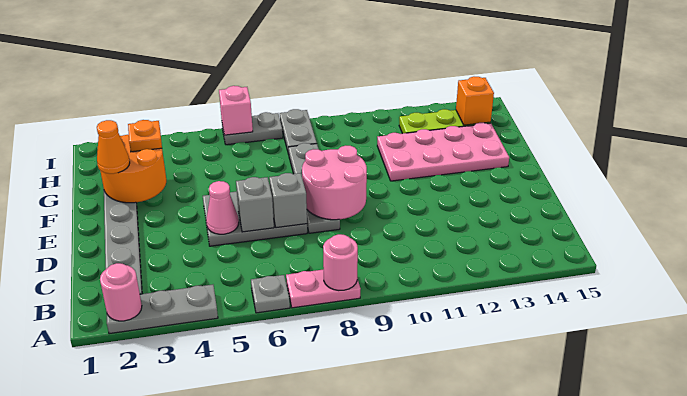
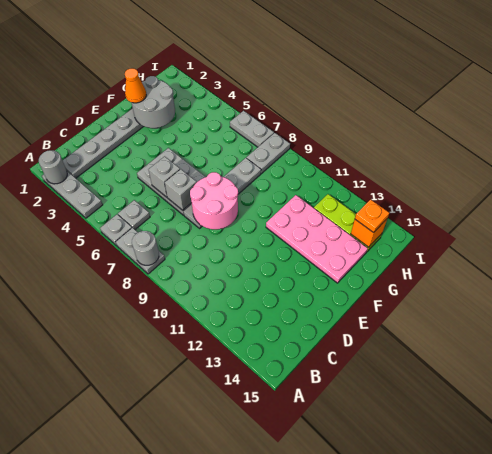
pink 1x1 round brick [100,263,142,321] -> grey 1x1 round brick [39,150,67,184]
pink 1x2 plate [286,269,361,308] -> grey 1x2 plate [116,228,165,274]
pink 1x1 round brick [323,234,358,290] -> grey 1x1 round brick [132,231,159,265]
none -> grey 1x1 plate [118,200,150,230]
pink 1x1 cone [206,181,239,234] -> none
orange 2x2 round brick [101,135,166,203] -> grey 2x2 round brick [132,76,175,128]
orange 1x1 plate [128,120,162,152] -> orange 1x1 plate moved to [355,200,389,233]
pink 1x1 brick [219,86,253,135] -> none

